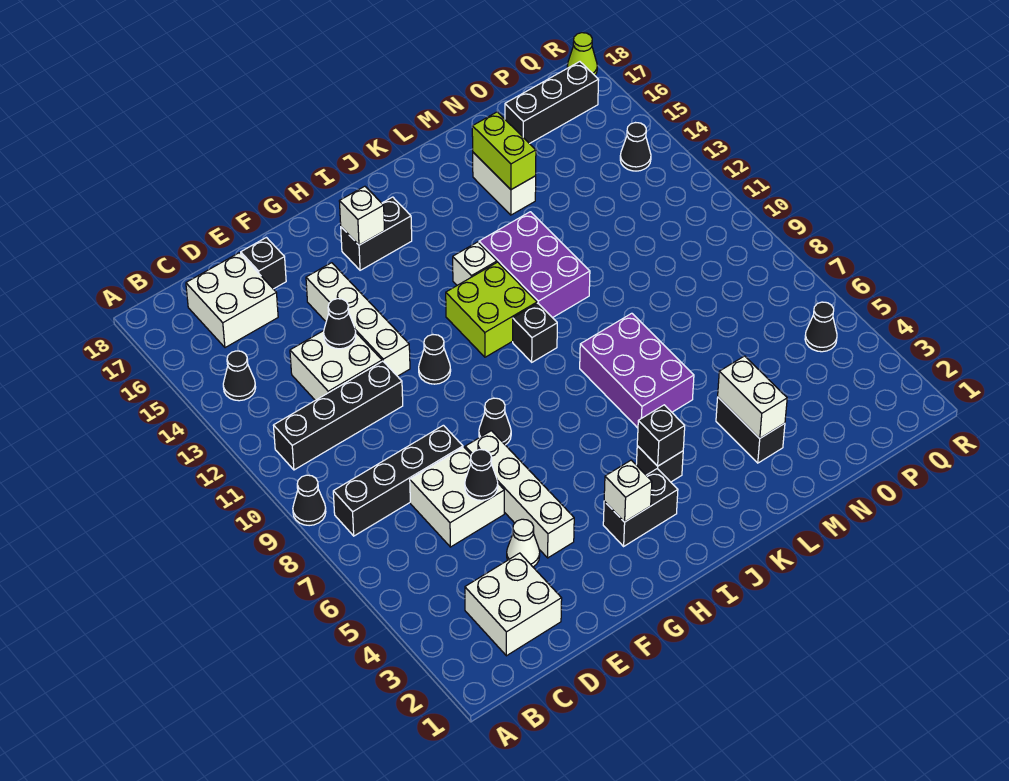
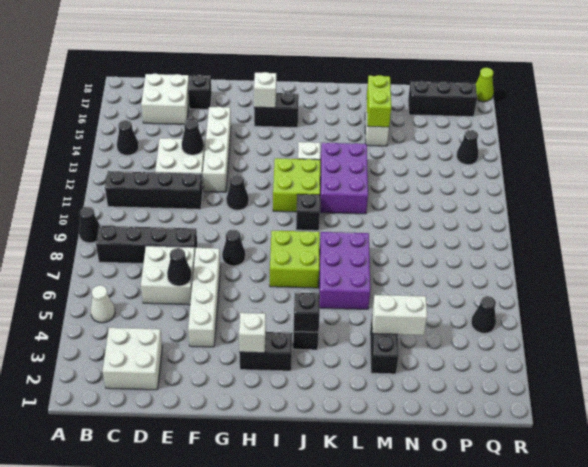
white 1x1 cone [507,519,540,567] -> white 1x1 cone moved to [91,285,115,323]
none -> lime 2x2 brick [270,231,320,288]
white 1x2 brick [718,356,787,438] -> white 1x2 brick turned to [372,295,427,335]

